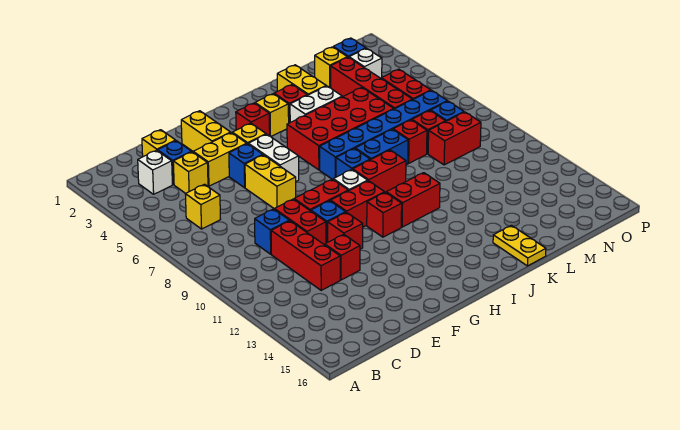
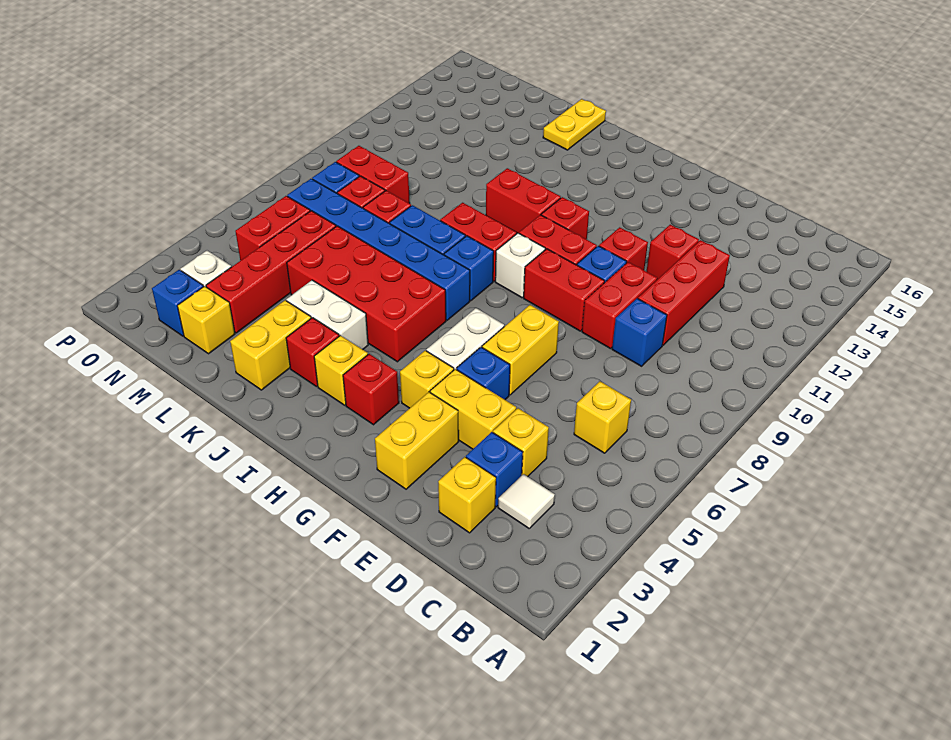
white 1x1 brick [138,150,172,194] -> white 1x1 tile [498,474,555,528]

